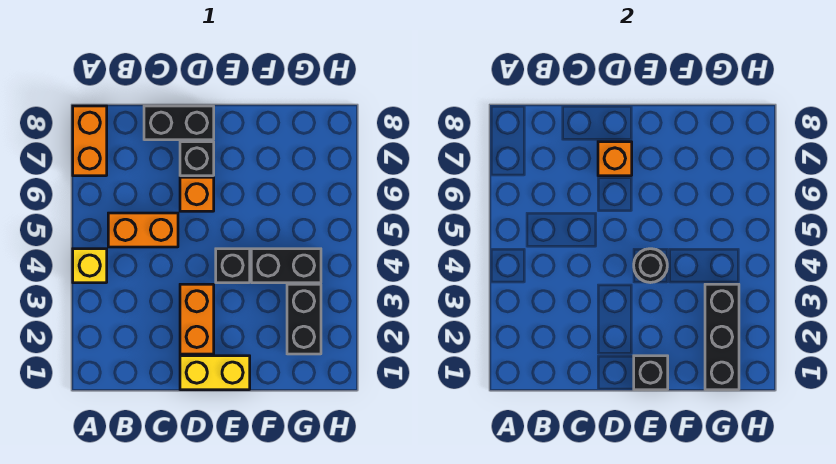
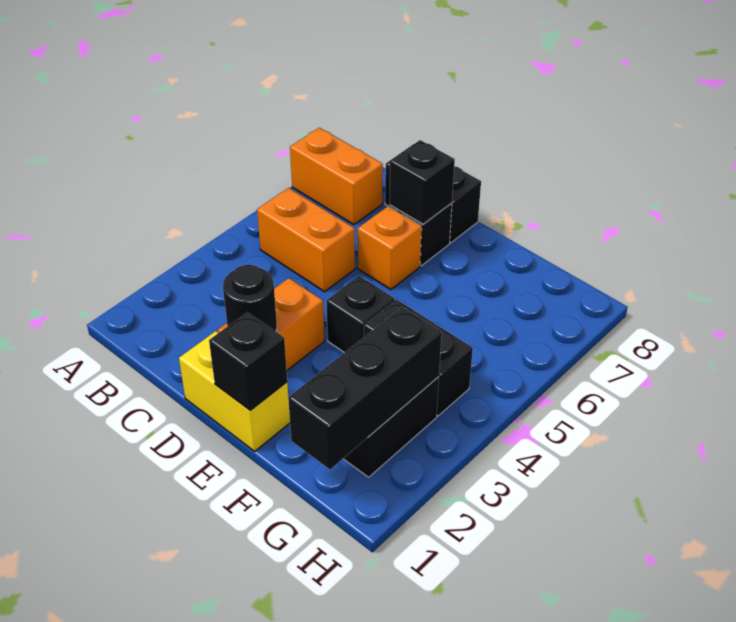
yellow 1x1 brick [73,249,107,283] -> none
orange 1x2 brick [73,106,107,176] -> orange 1x2 brick turned to [290,128,383,225]
orange 1x1 brick [598,142,632,176] -> black 1x1 brick [389,140,455,224]
black 1x1 round brick [634,249,667,283] -> black 1x1 round brick moved to [223,265,277,331]

